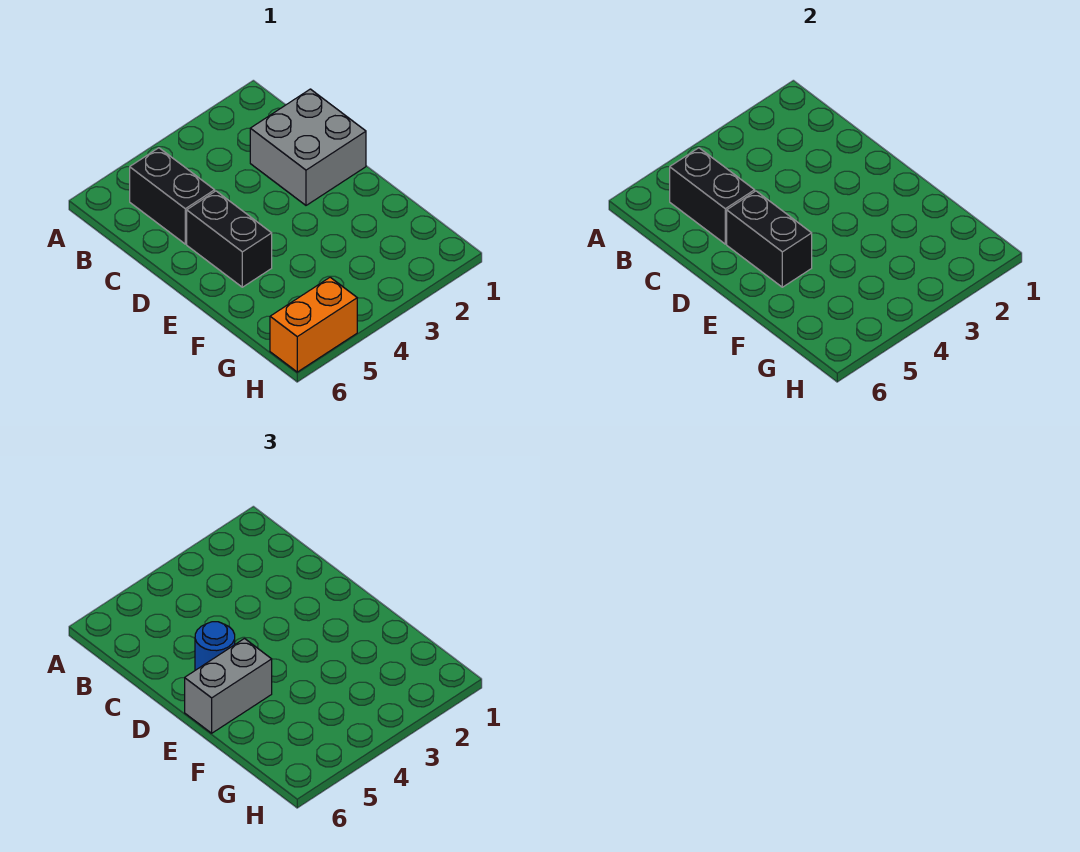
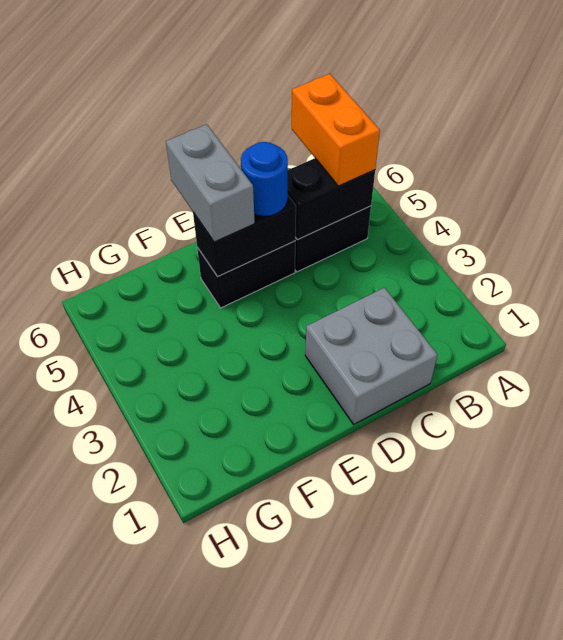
orange 1x2 brick [270,277,357,372] -> orange 1x2 brick moved to [292,74,380,186]

